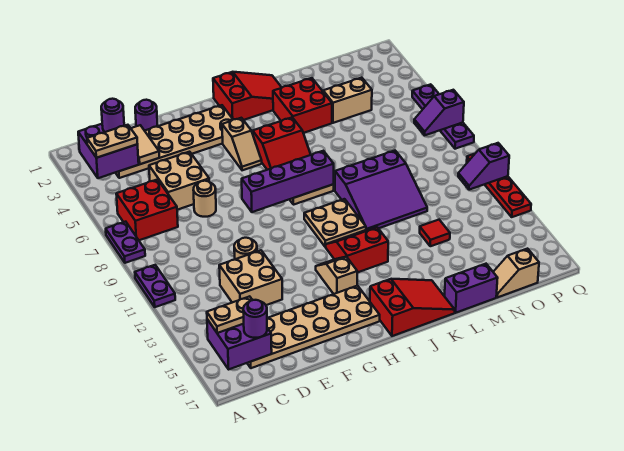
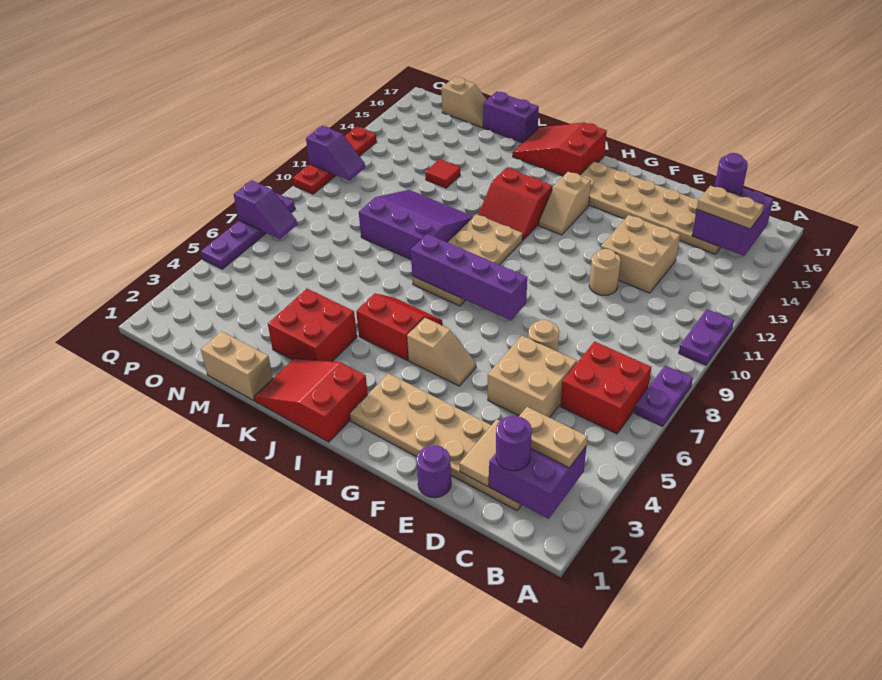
tan 1x2 slope [222,118,262,170] -> tan 1x2 slope turned to [407,317,476,386]
tan 1x2 brick [323,78,372,123] -> tan 1x2 brick moved to [201,331,273,400]

